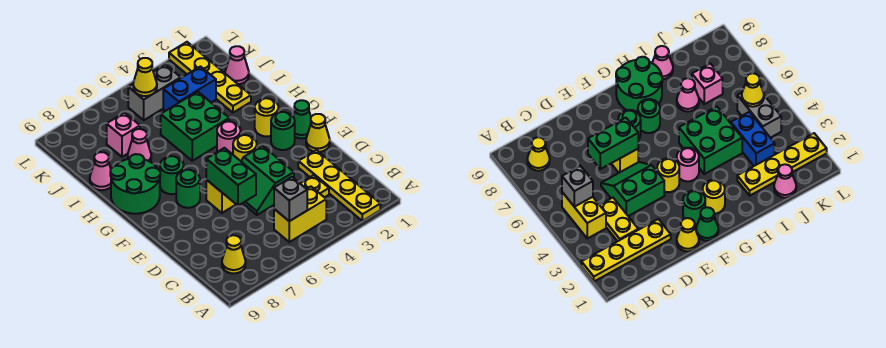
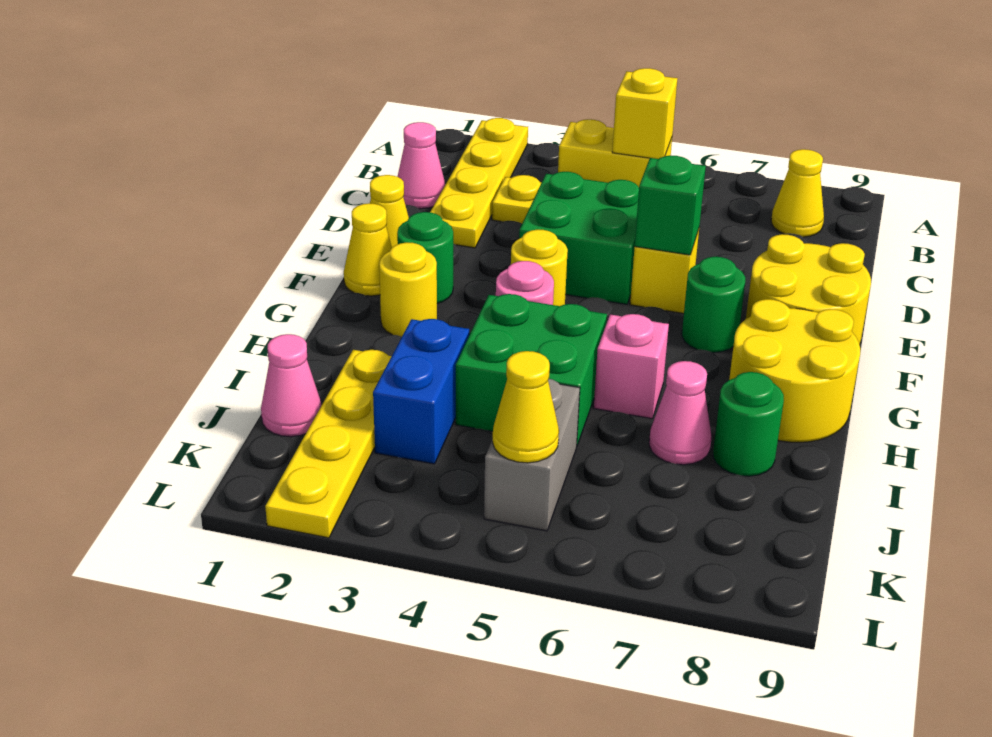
grey 1x1 brick [274,177,307,221] -> yellow 1x1 brick [612,68,677,159]
green 2x2 slope [241,146,294,215] -> green 2x2 brick [519,172,639,304]
green 1x2 brick [206,148,256,206] -> green 1x1 brick [635,155,706,255]
none -> yellow 2x2 round brick [746,234,871,345]
green 1x1 cone [293,100,311,138] -> yellow 1x1 cone [344,203,392,296]
green 1x1 round brick [160,156,184,194] -> green 1x1 round brick moved to [713,372,784,476]
green 2x2 round brick [110,154,160,214] -> yellow 2x2 round brick [729,299,860,442]
pink 1x1 cone [90,152,111,190] -> pink 1x1 cone moved to [397,122,445,209]
blue 1x2 brick [163,67,216,111] -> blue 1x2 brick turned to [373,319,469,464]
pink 1x1 brick [107,113,140,157] -> pink 1x1 brick moved to [594,314,669,419]
grey 1x2 brick [128,64,181,120] -> grey 1x2 brick turned to [484,379,580,531]

